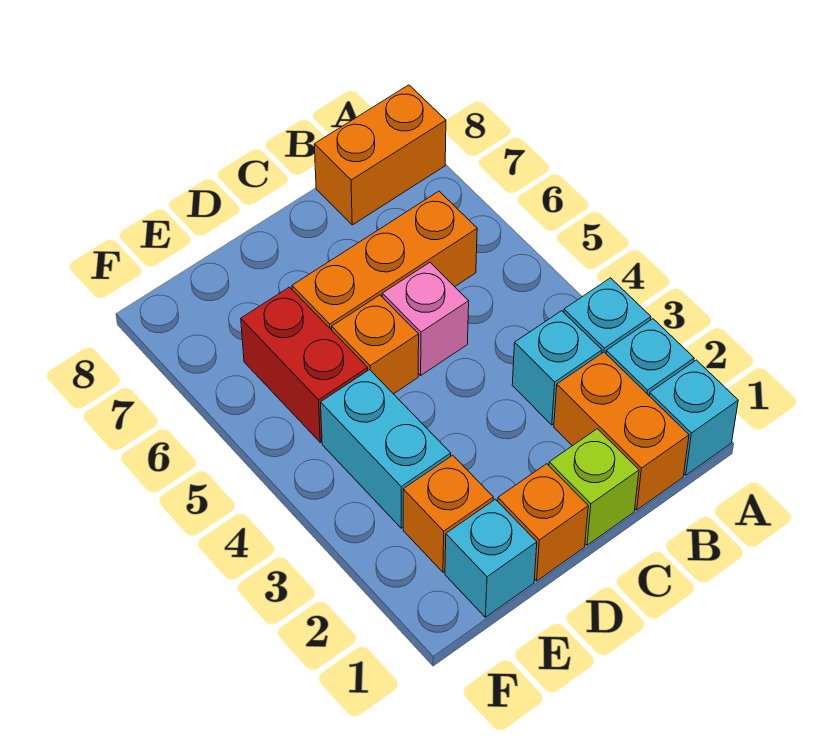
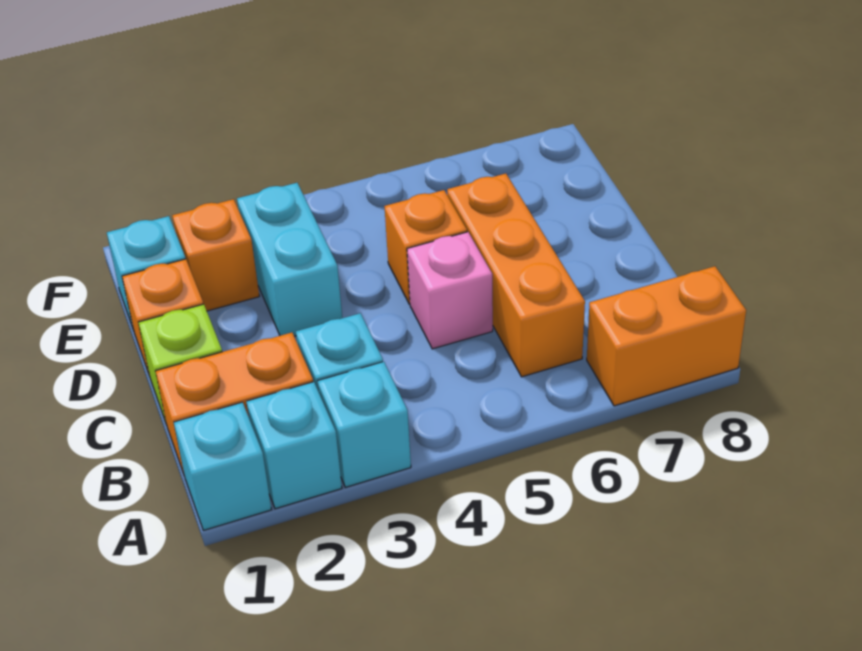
orange 1x2 brick [314,85,446,225] -> orange 1x2 brick turned to [587,266,746,406]
cyan 1x2 brick [321,370,451,528] -> cyan 1x2 brick turned to [237,183,342,336]
red 1x2 brick [241,287,368,442] -> none

